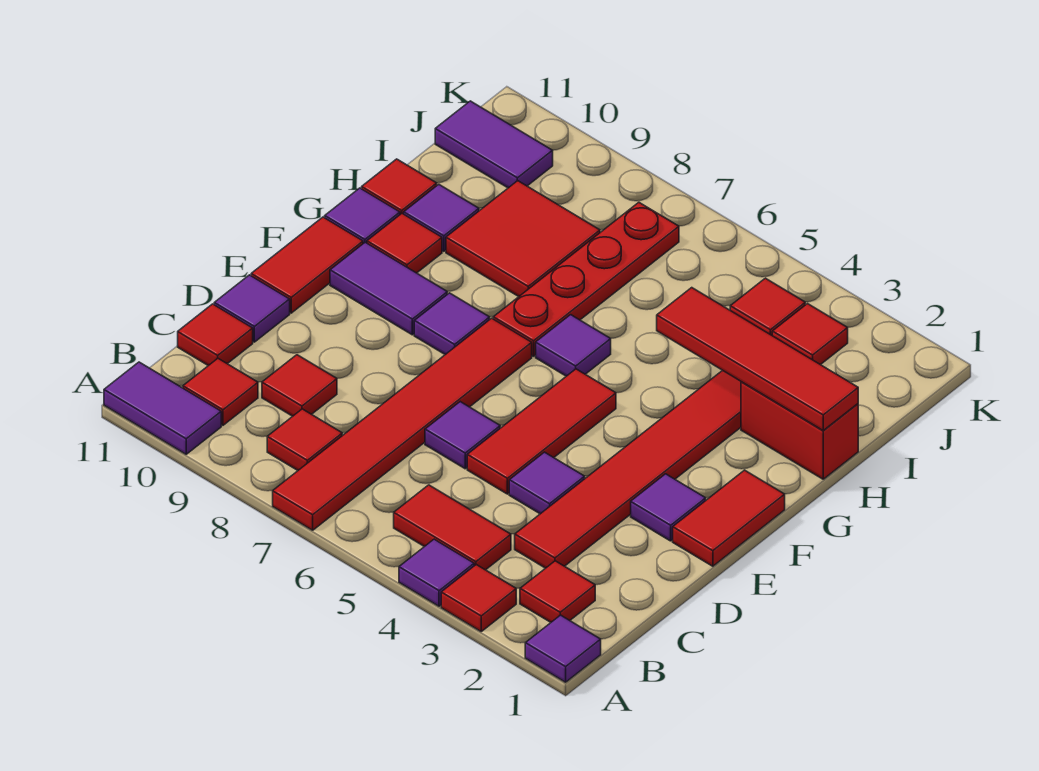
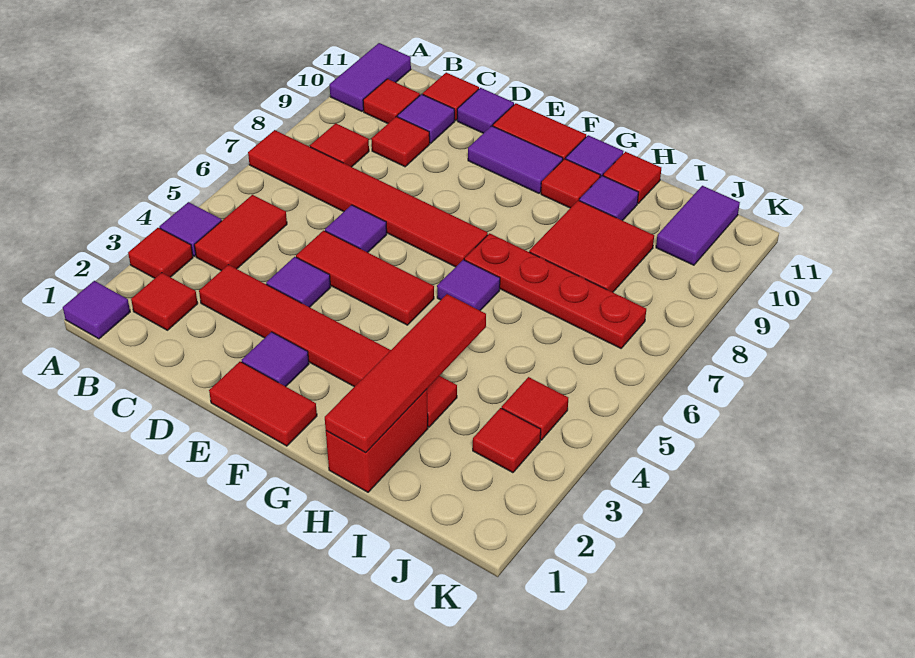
purple 1x1 tile [414,293,490,355] -> purple 1x1 tile moved to [397,94,455,143]
purple 1x2 tile [330,242,447,335] -> purple 1x2 tile turned to [468,126,563,193]

